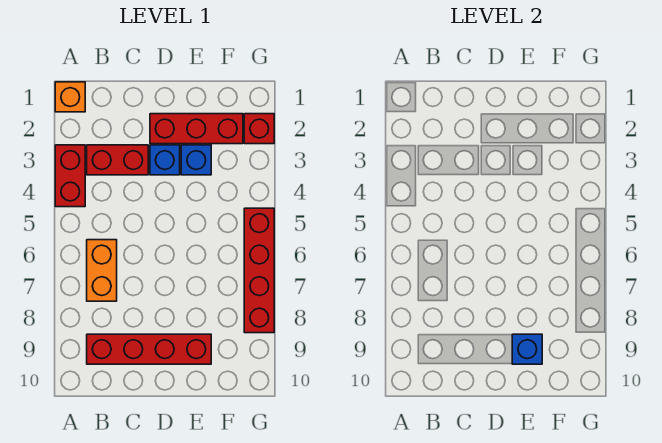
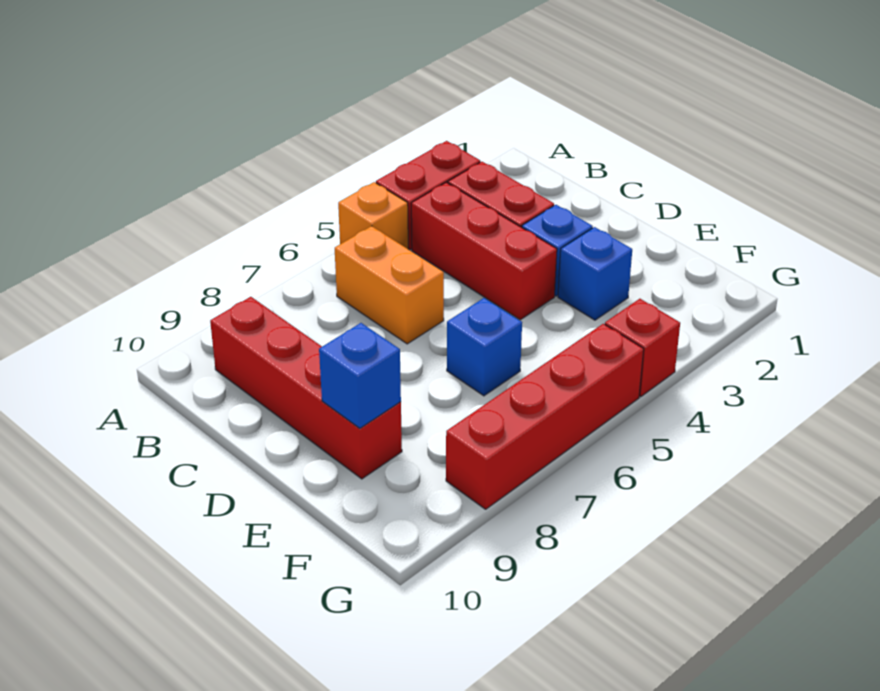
orange 1x1 brick [55,82,85,112] -> orange 1x1 brick moved to [338,182,408,249]
orange 1x2 brick [87,240,117,301] -> orange 1x2 brick turned to [335,226,444,344]
red 1x3 brick [150,114,243,144] -> red 1x3 brick moved to [411,182,557,320]
none -> blue 1x1 brick [447,298,522,396]
red 1x1 brick [244,114,274,144] -> red 1x1 brick moved to [605,299,680,396]

